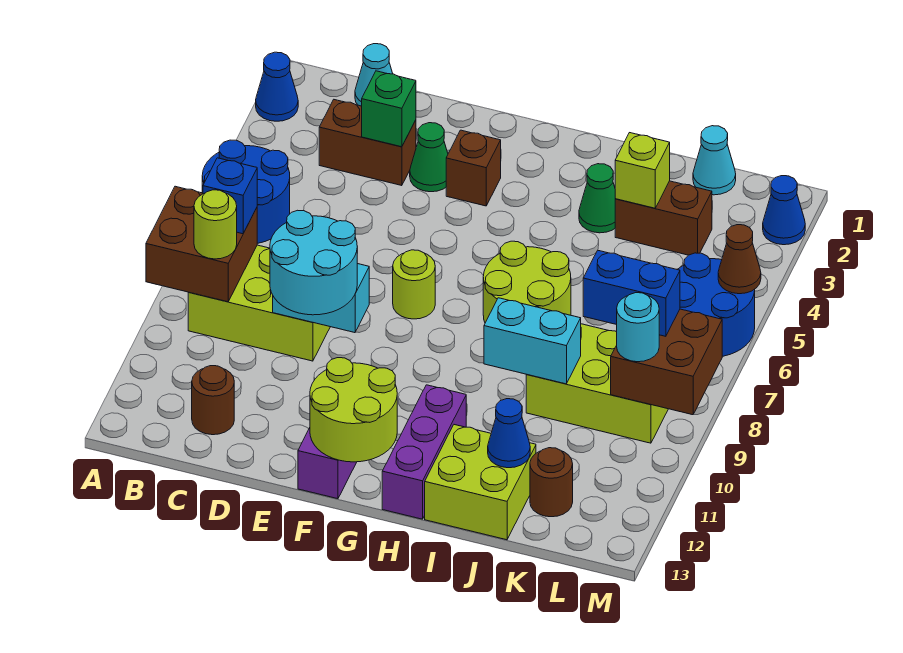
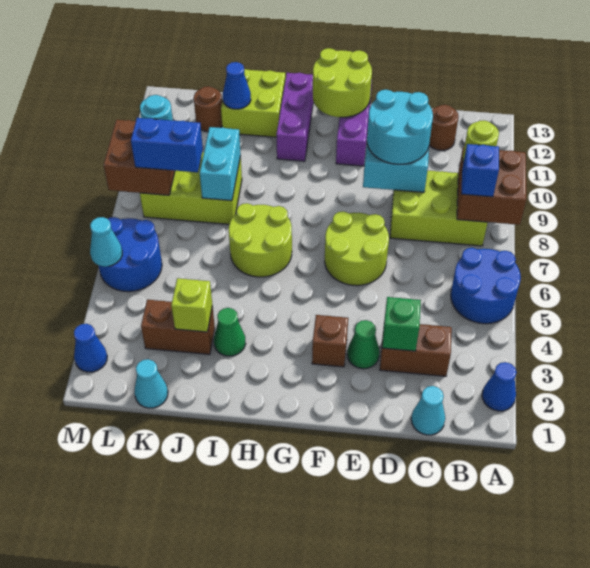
lime 1x1 round brick [393,250,435,319] -> lime 2x2 round brick [325,211,389,286]
cyan 1x2 brick [484,298,581,384] -> cyan 1x2 brick turned to [200,127,241,201]
brown 1x1 cone [718,225,761,294] -> cyan 1x1 cone [90,217,122,267]

